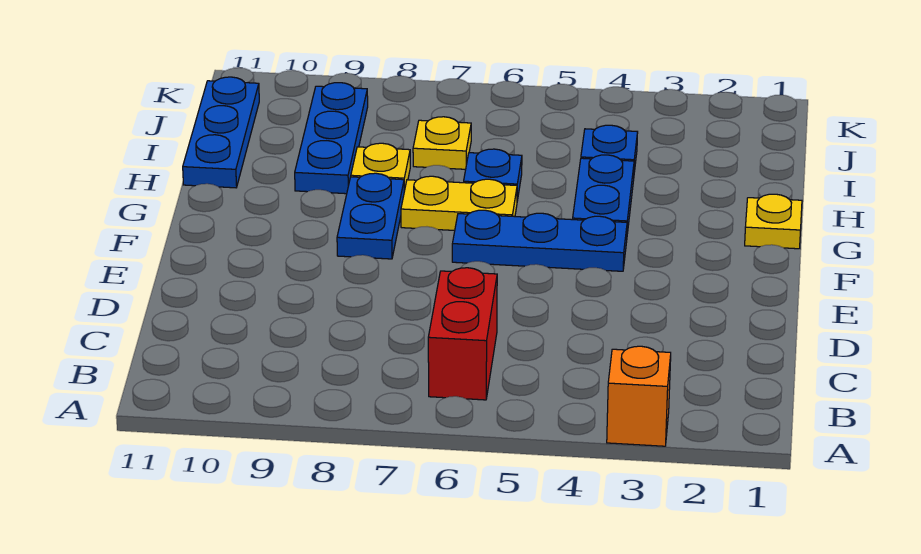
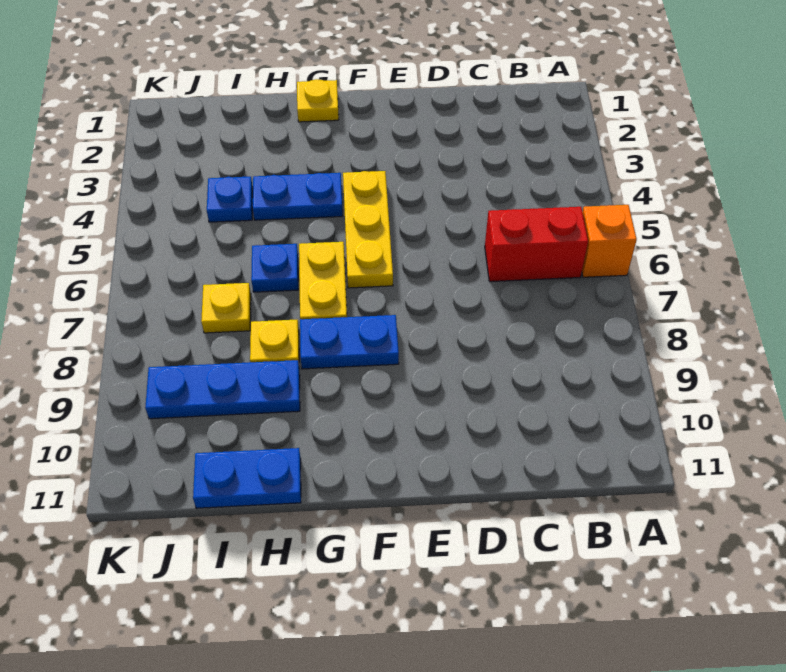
orange 1x1 brick [607,346,671,446] -> orange 1x1 brick moved to [582,205,637,277]
blue 1x3 plate [452,210,627,271] -> yellow 1x3 plate [343,171,393,288]
blue 1x3 plate [183,77,259,188] -> blue 1x2 plate [193,448,301,508]

